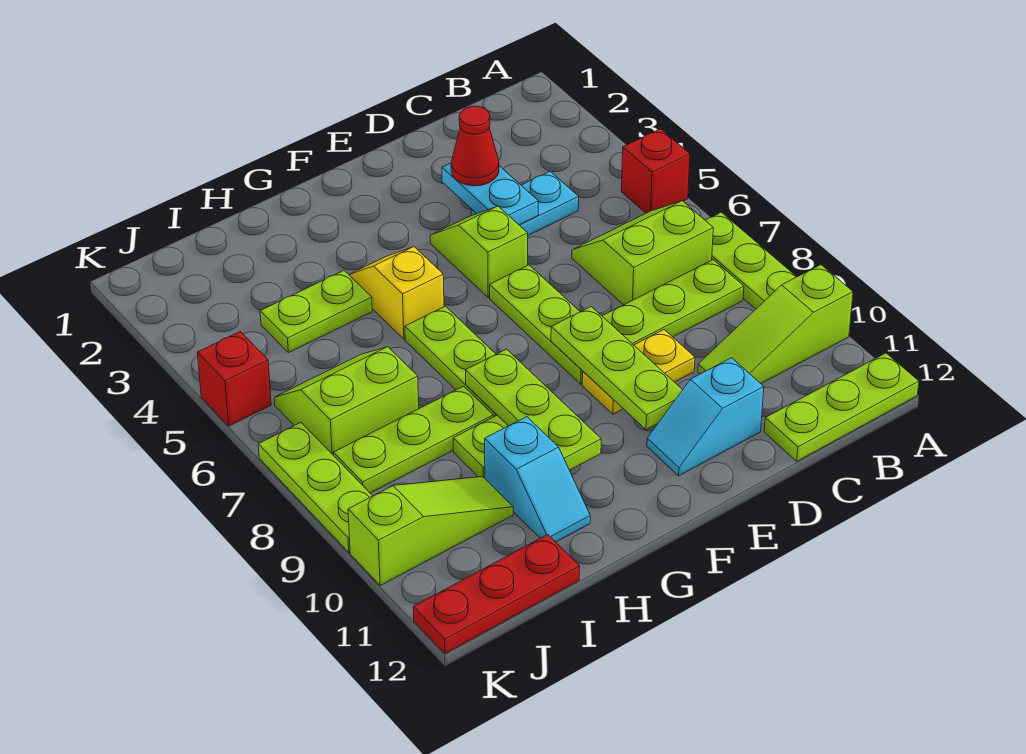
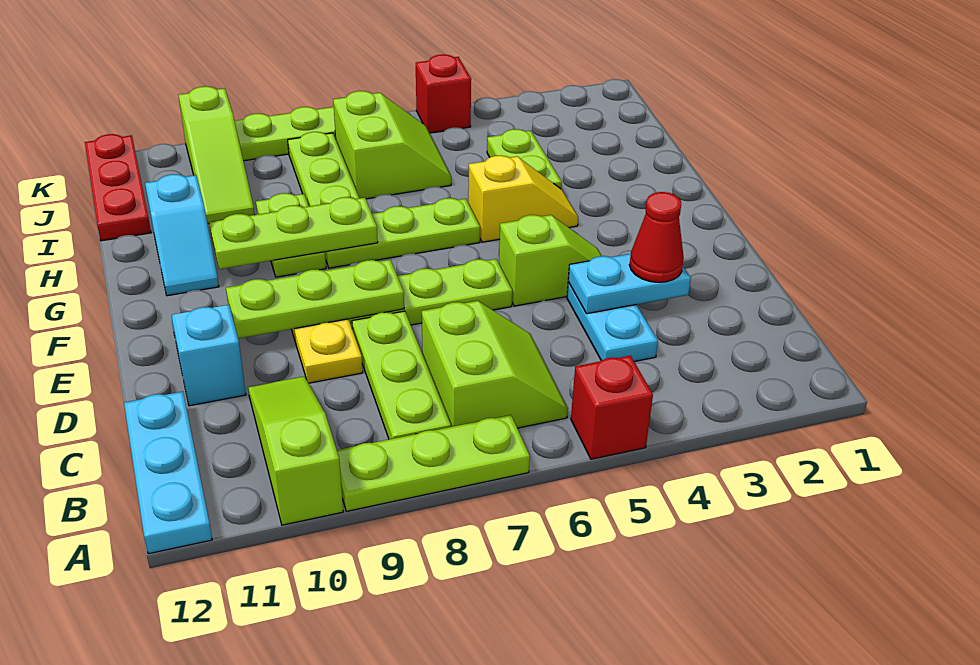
lime 1x3 plate [764,353,919,461] -> cyan 1x3 plate [124,391,212,554]
cyan 1x2 slope [485,417,590,542] -> cyan 1x2 slope turned to [145,174,219,296]

